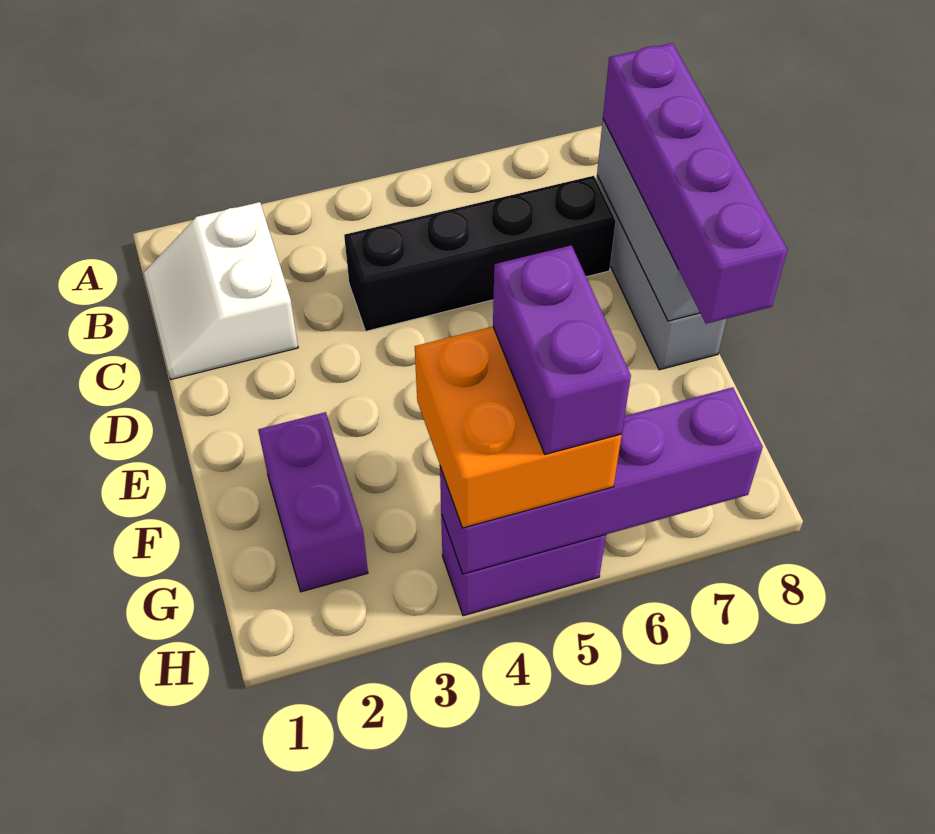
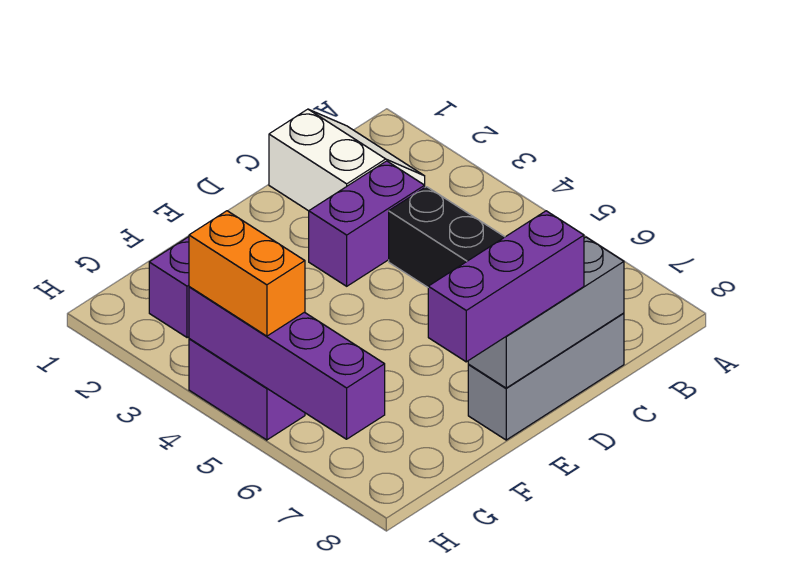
white 2x2 slope [144,202,298,379] -> white 2x2 slope turned to [269,109,425,211]
purple 1x4 brick [603,43,787,324] -> purple 1x3 brick [428,211,584,362]
orange 2x2 brick [415,327,622,528] -> orange 1x2 brick [189,211,305,336]
purple 1x2 brick [493,245,631,454] -> purple 1x2 brick moved to [309,161,425,286]

